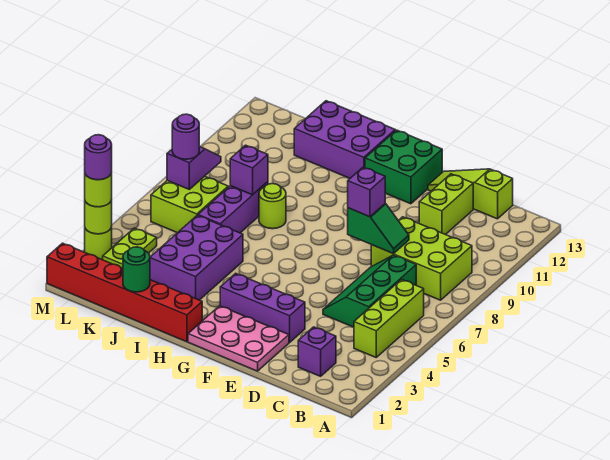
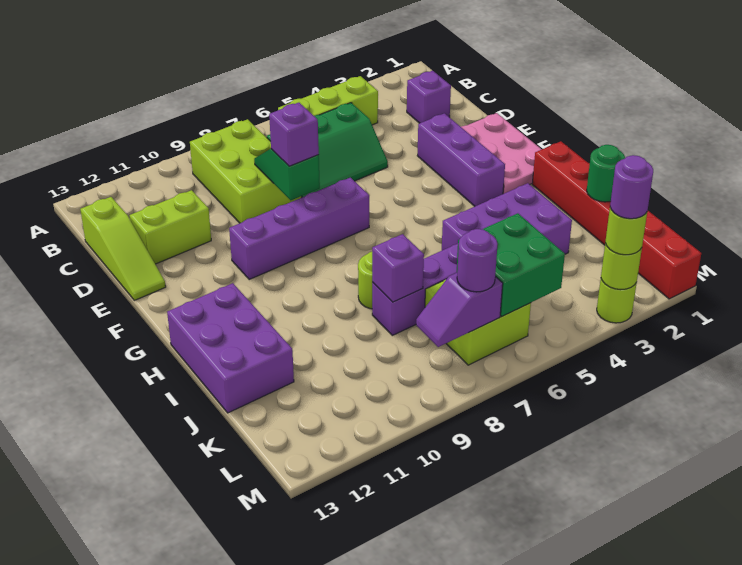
none -> purple 1x4 brick [229,178,369,279]
green 2x2 brick [365,130,442,204] -> green 2x2 brick moved to [457,213,565,316]
lime 1x2 plate [103,228,157,268] -> none

